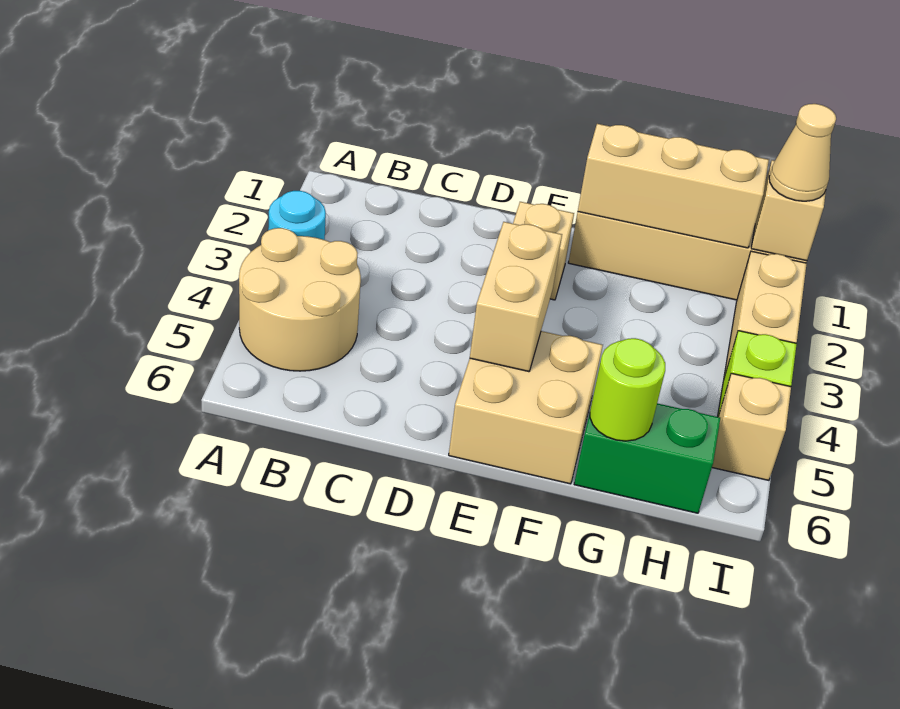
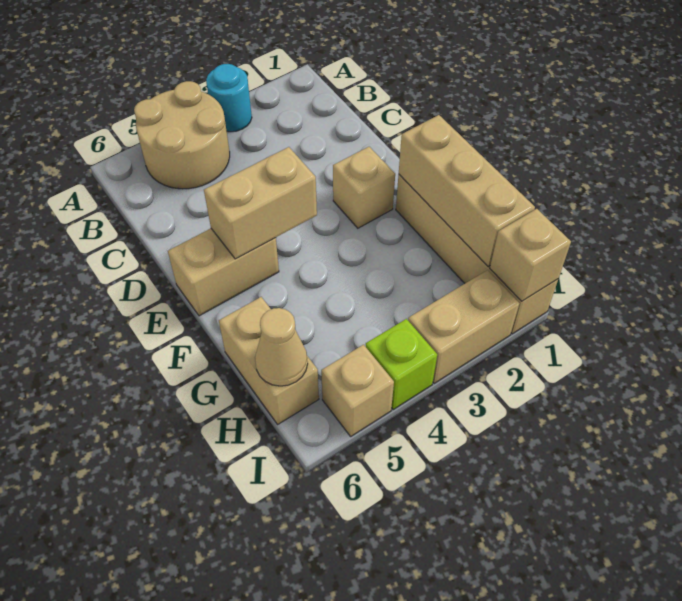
tan 2x2 brick [449,331,603,484] -> tan 1x2 brick [168,229,279,316]
green 1x2 brick [574,403,720,513] -> tan 1x2 brick [219,297,319,424]
lime 1x1 round brick [590,338,665,441] -> none
tan 1x1 cone [769,104,836,201] -> tan 1x1 cone moved to [255,308,308,386]

